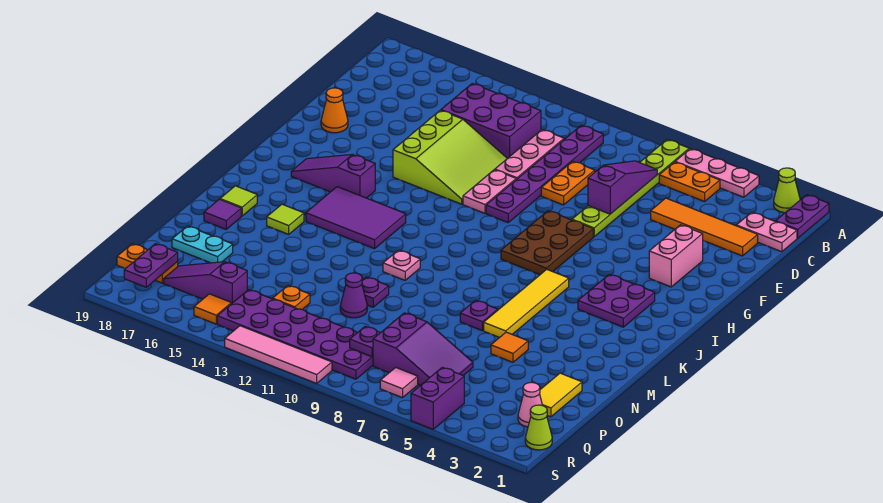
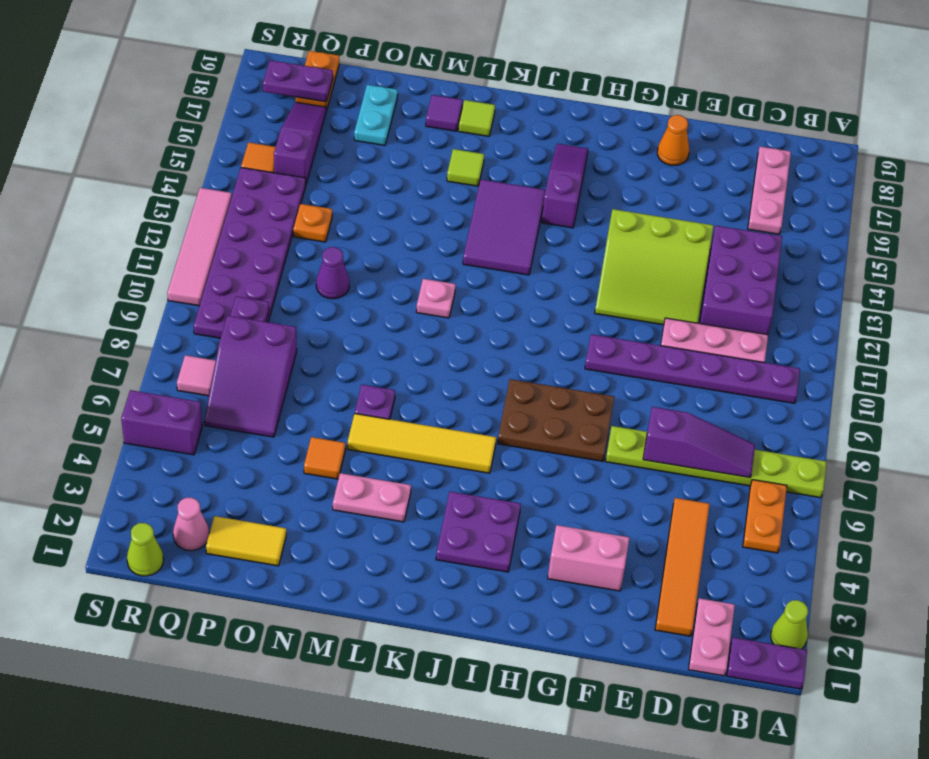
pink 1x3 plate [675,149,759,197] -> pink 1x3 plate moved to [748,147,791,234]
orange 1x2 plate [541,161,595,205] -> none
pink 1x2 plate [463,170,516,213] -> pink 1x2 plate moved to [333,473,411,522]
purple 1x1 plate [362,277,389,307] -> none

